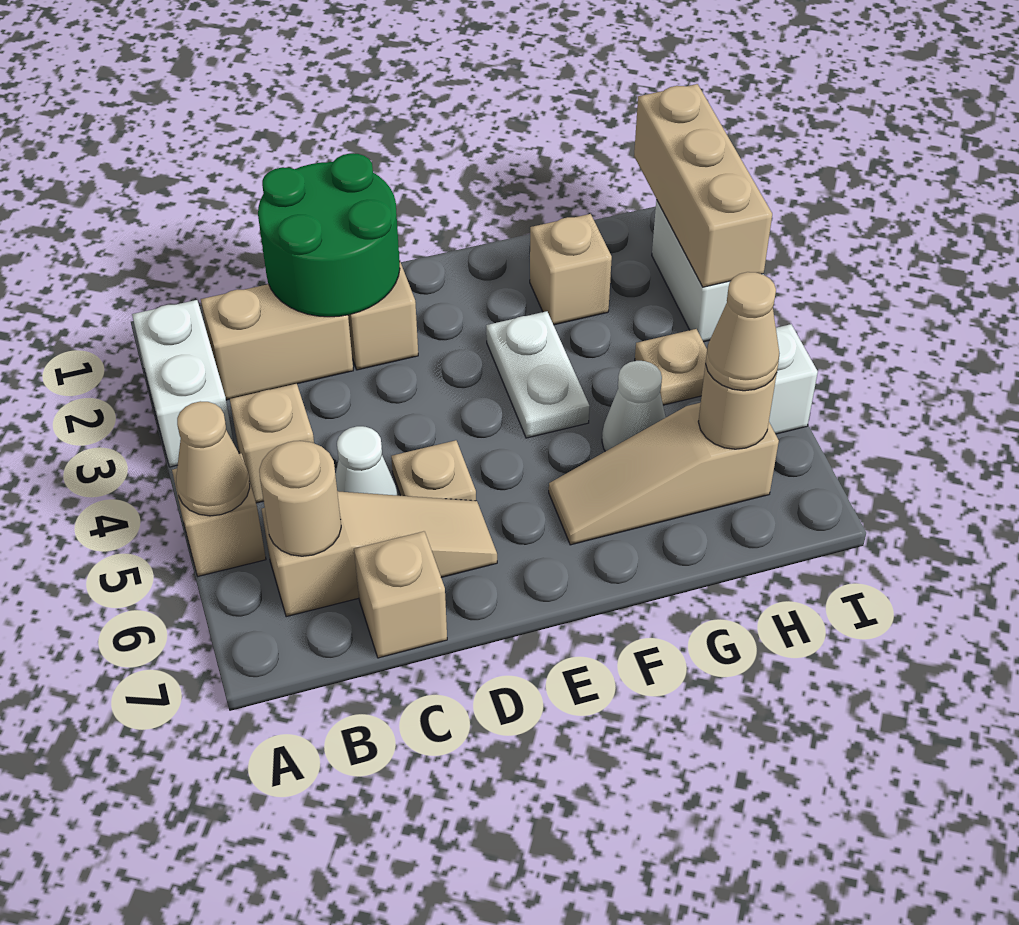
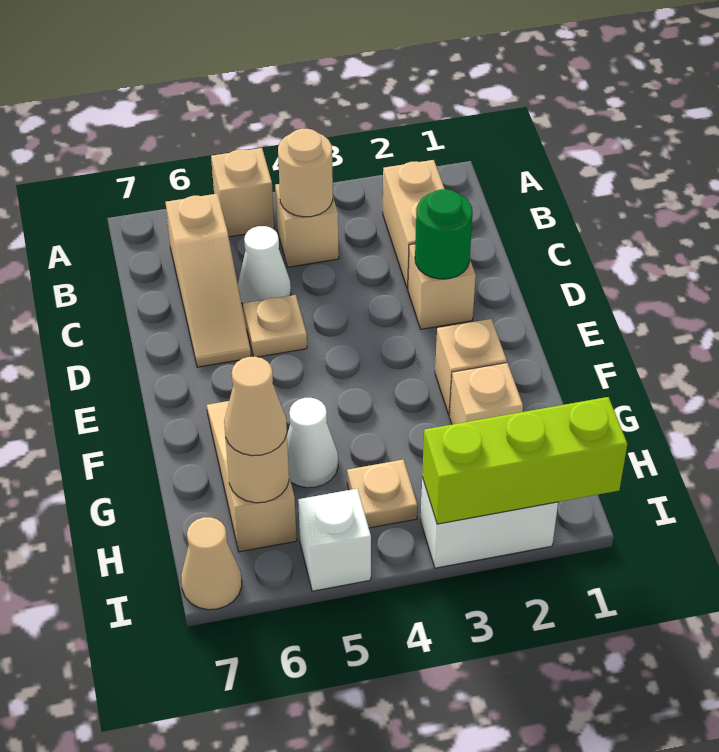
white 1x2 brick [132,300,234,467] -> none
tan 1x1 cone [176,401,250,516] -> tan 1x1 cone moved to [181,517,242,610]
tan 1x1 round brick [259,441,341,556] -> tan 1x1 round brick moved to [278,129,333,217]
green 2x2 round brick [258,153,400,317] -> green 1x1 round brick [415,189,473,279]
tan 1x1 brick [354,531,447,658] -> tan 1x1 brick moved to [435,319,507,415]
white 1x2 plate [486,311,590,438] -> none
tan 1x3 brick [634,84,772,287] -> lime 1x3 brick [422,397,627,524]

